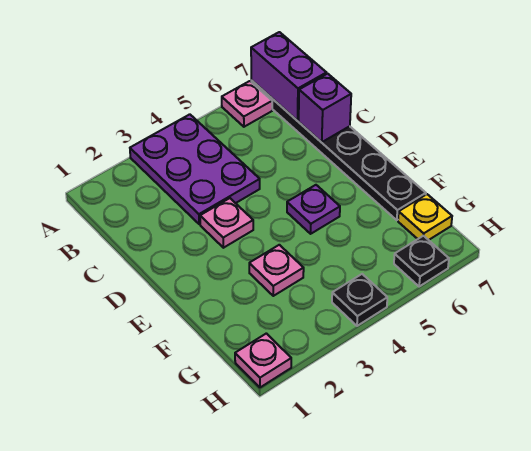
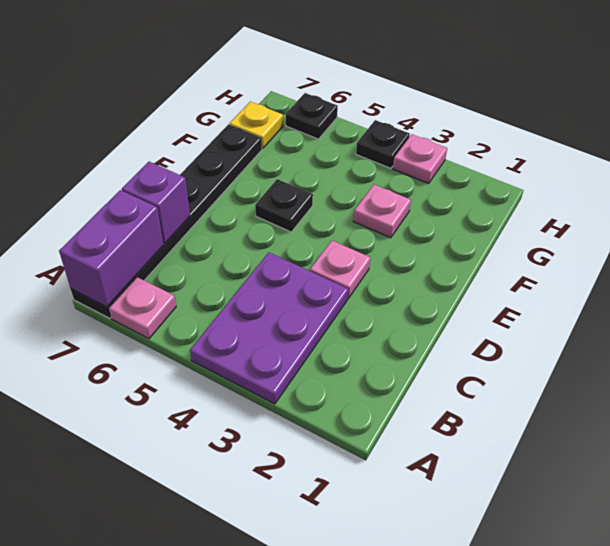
purple 1x1 plate [287,185,340,234] -> black 1x1 plate [255,179,313,232]
pink 1x1 plate [235,333,291,387] -> pink 1x1 plate moved to [393,134,447,184]

